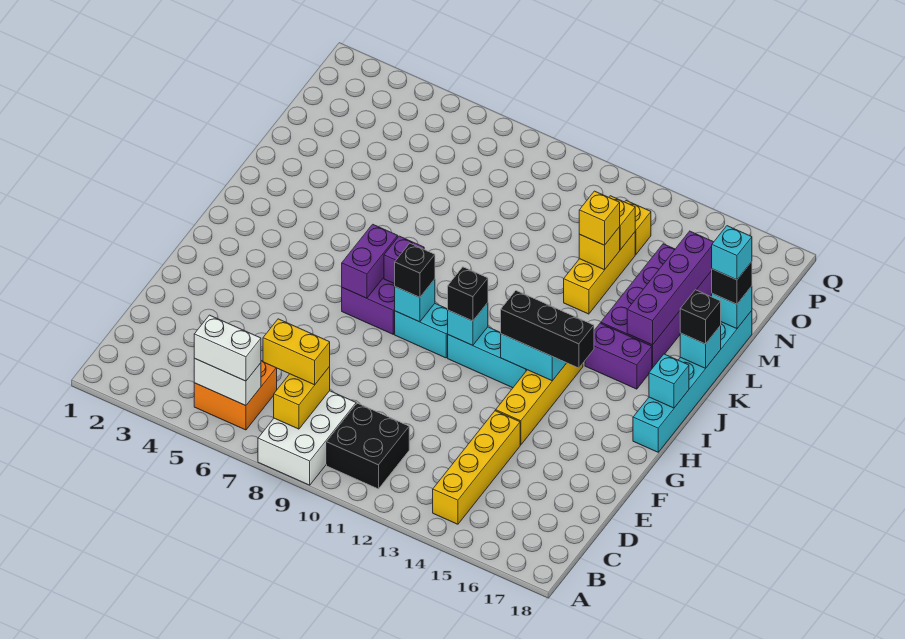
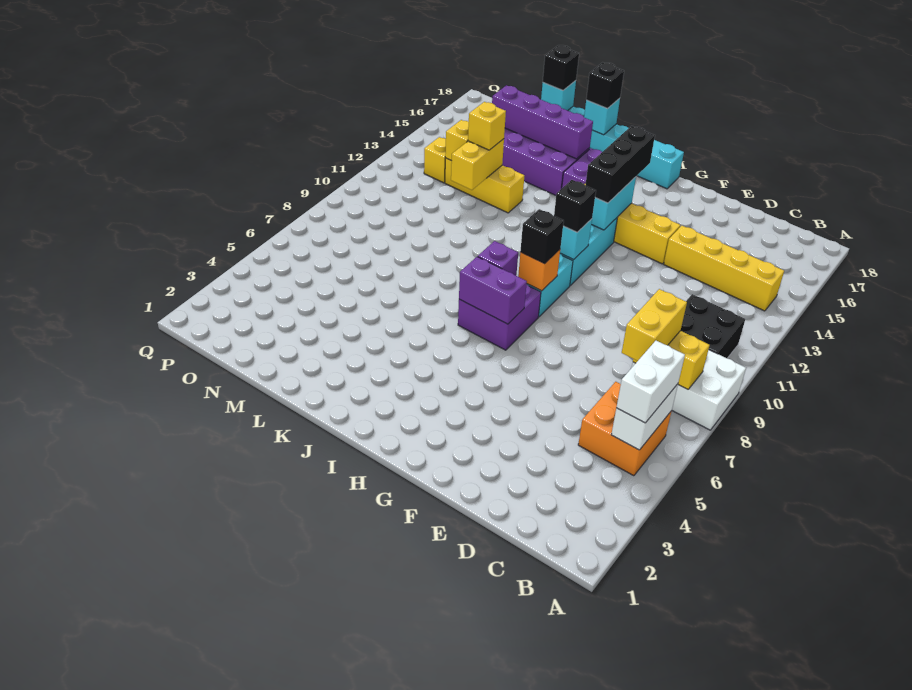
cyan 1x1 brick [395,279,435,322] -> orange 1x1 brick [518,250,560,291]
cyan 1x1 brick [649,354,689,408] -> none
yellow 1x1 brick [579,227,620,270] -> yellow 1x2 brick [451,139,504,190]
cyan 1x1 brick [712,226,752,280] -> none

